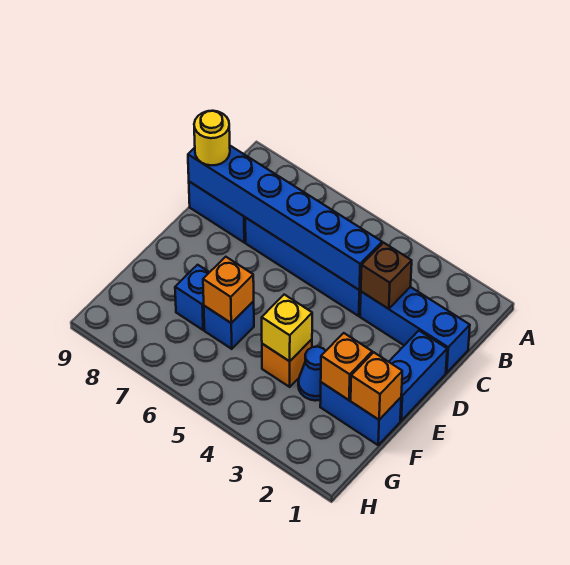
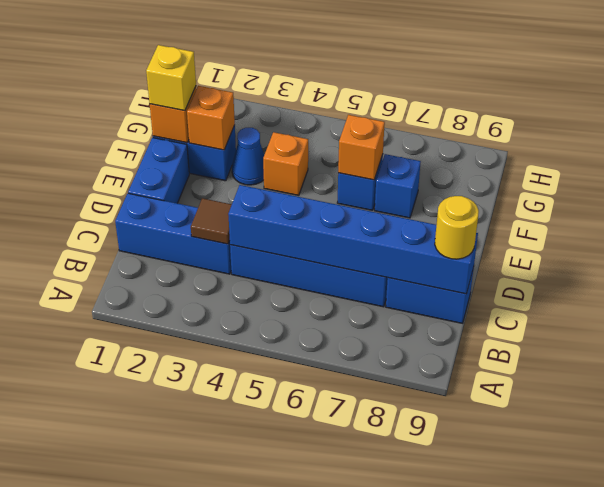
brown 1x1 brick [361,243,412,309] -> brown 1x1 tile [191,198,232,244]
yellow 1x1 brick [262,295,312,361] -> yellow 1x1 brick moved to [146,45,196,111]

